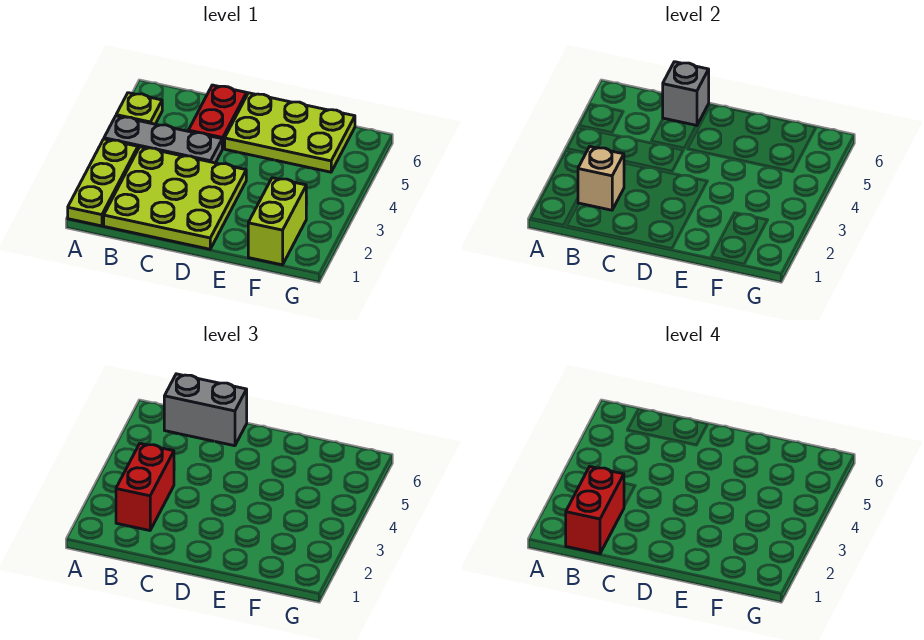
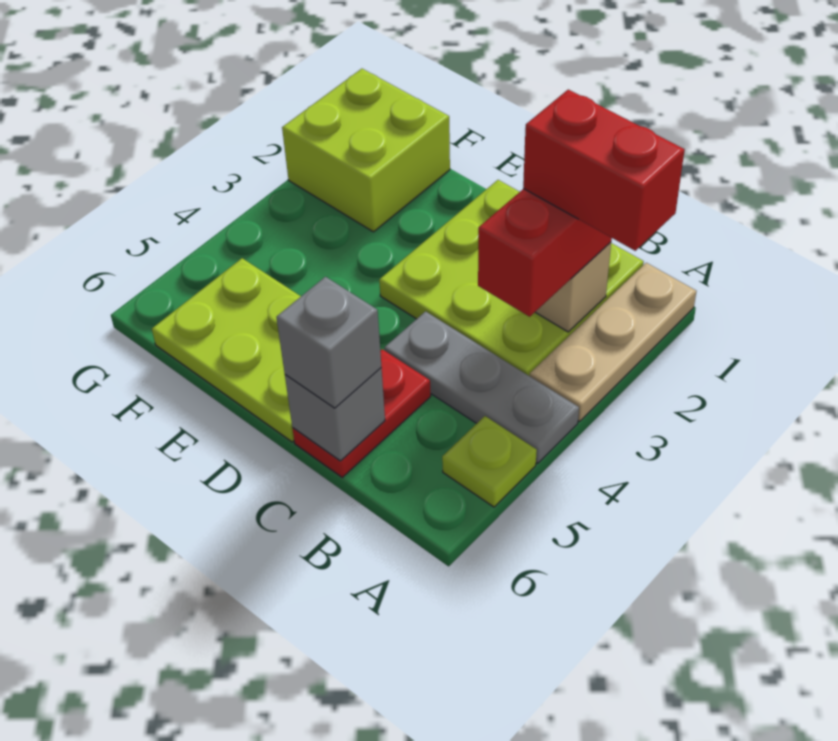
lime 1x3 plate [68,139,138,226] -> tan 1x3 plate [530,263,696,421]
red 1x2 brick [566,467,624,554] -> red 1x2 brick turned to [523,90,685,251]
grey 1x2 brick [164,374,247,446] -> grey 1x1 brick [276,277,381,408]
lime 1x2 brick [248,178,306,265] -> lime 2x2 brick [282,69,450,232]

